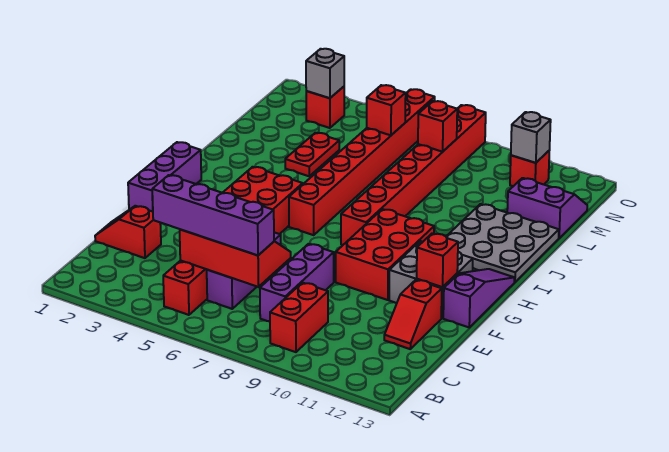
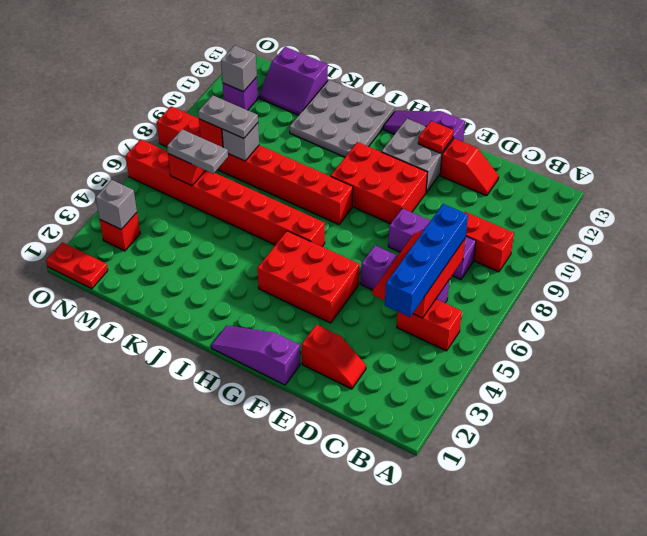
purple 1x4 brick [152,175,274,255] -> blue 1x4 brick [385,204,468,317]
red 1x2 slope [95,206,161,258] -> red 1x2 slope turned to [302,325,366,389]
purple 1x3 brick [128,142,201,212] -> purple 1x3 slope [211,326,300,385]
red 1x1 brick [417,233,458,287] -> red 1x1 plate [418,121,454,153]
red 1x2 plate [285,133,339,176] -> red 1x2 plate moved to [46,242,108,289]
none -> grey 1x2 plate [167,129,228,174]
none -> grey 1x1 brick [222,123,259,161]
none -> grey 1x2 plate [198,95,258,139]
purple 2x2 slope [507,178,587,238] -> purple 2x2 slope turned to [259,47,328,115]
red 1x1 brick [510,151,549,186] -> purple 1x1 brick [223,77,258,110]

